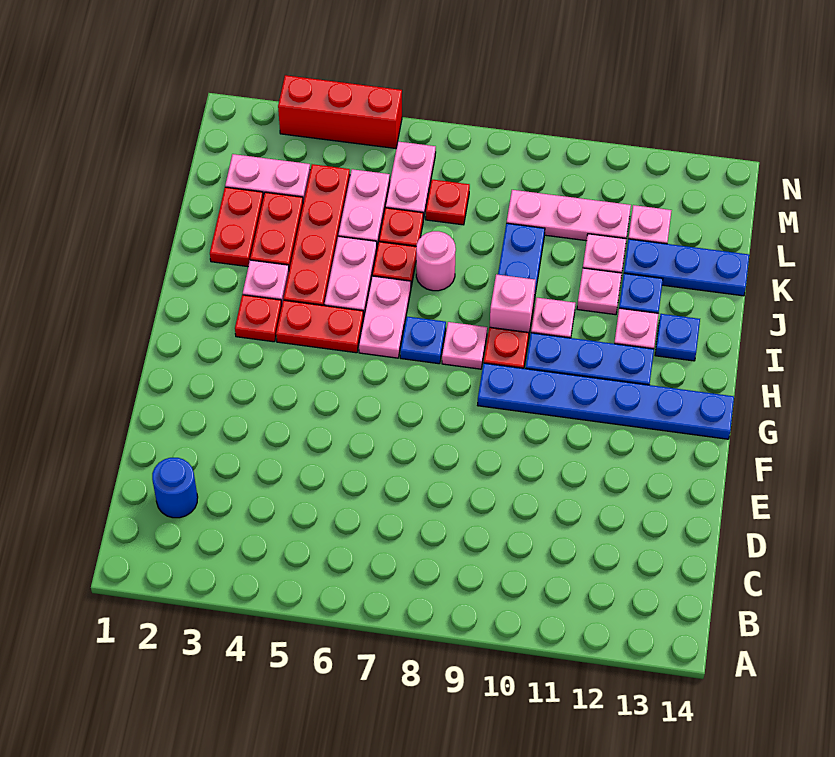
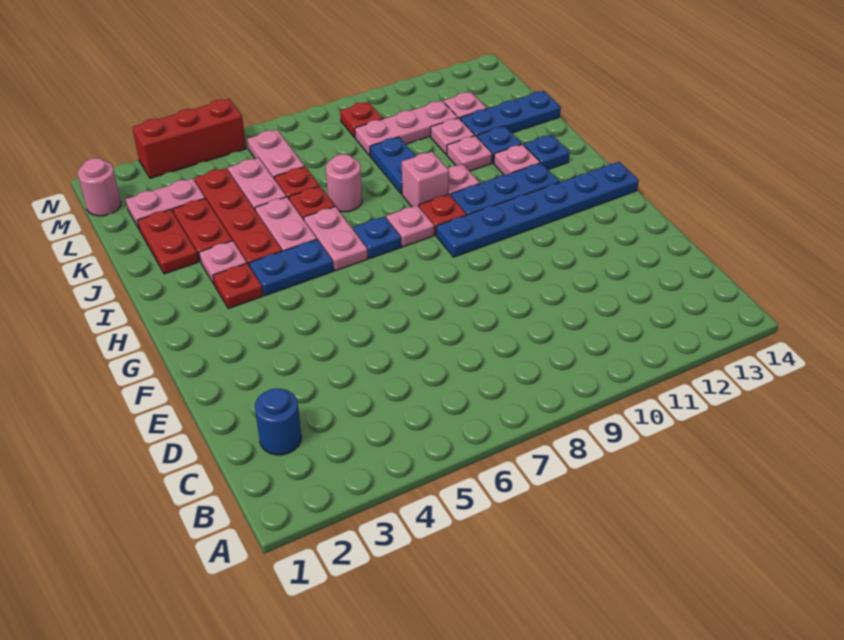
red 1x2 plate [276,300,364,353] -> blue 1x2 plate [249,239,334,296]
red 1x1 plate [426,180,470,225] -> red 1x1 plate moved to [340,102,383,137]
none -> pink 1x1 round brick [78,158,121,216]

